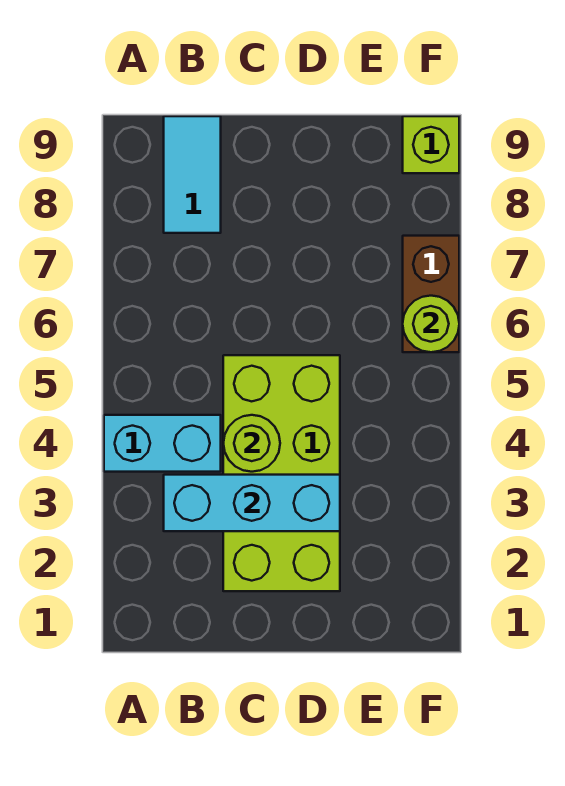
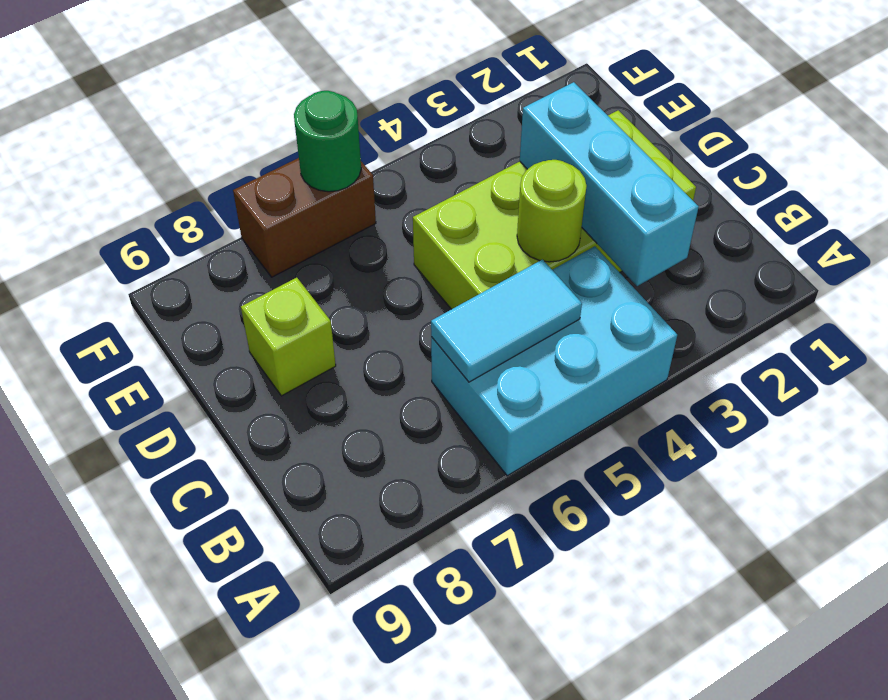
cyan 1x2 brick [104,415,221,472] -> cyan 2x3 brick [431,246,677,476]
cyan 1x2 tile [164,116,221,233] -> cyan 1x2 tile moved to [431,260,582,382]
lime 1x1 round brick [403,296,459,352] -> green 1x1 round brick [294,91,361,192]
lime 1x1 brick [403,116,459,173] -> lime 1x1 brick moved to [241,278,336,396]

